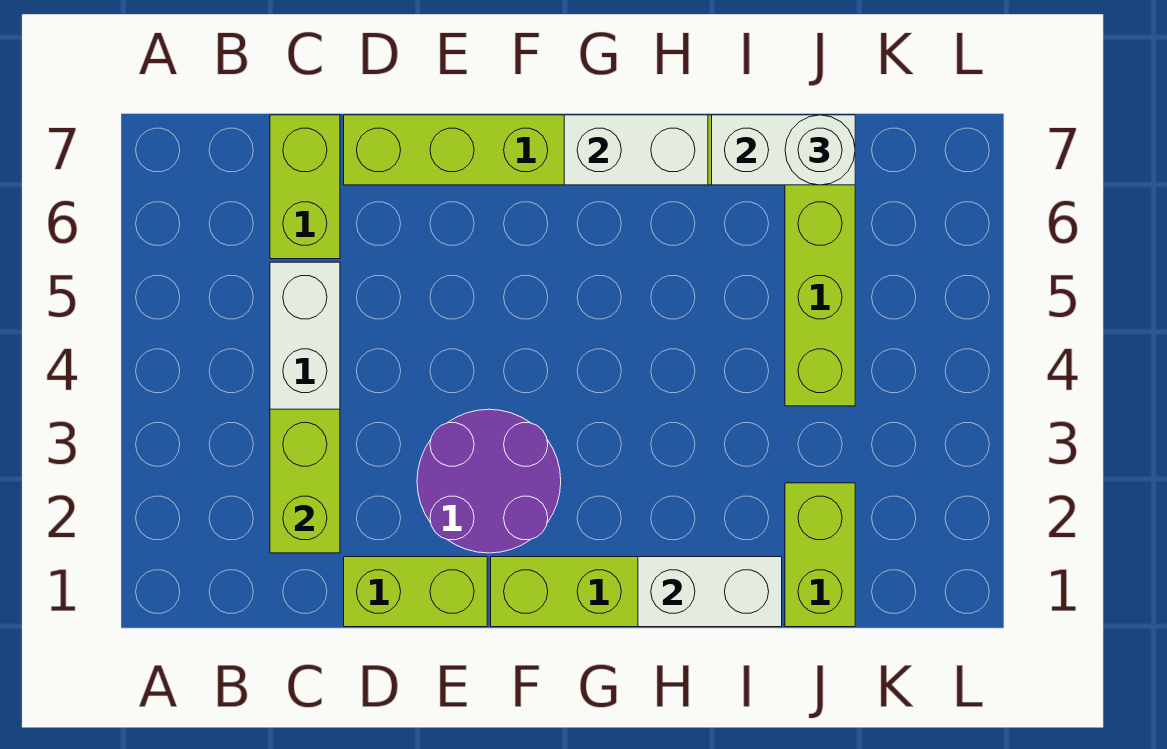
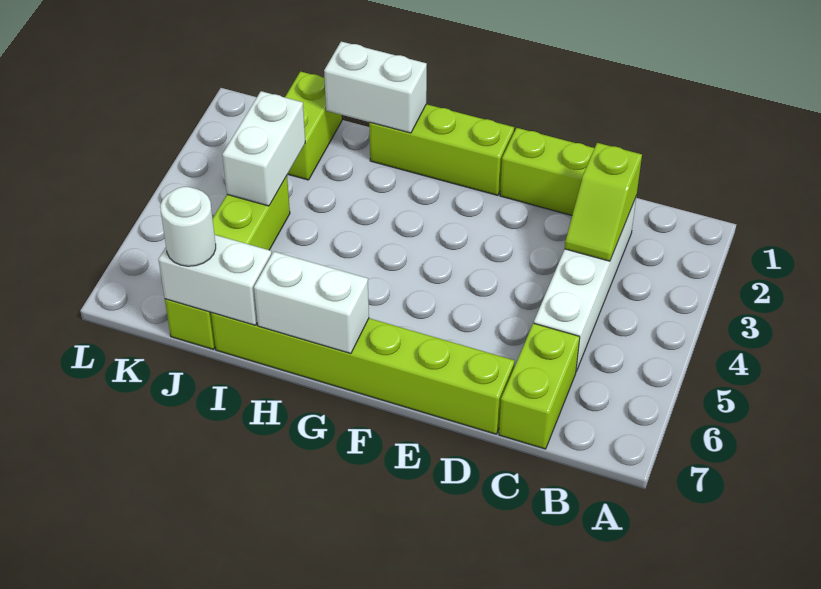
lime 1x2 brick [270,409,340,553] -> lime 1x2 slope [565,143,642,261]
purple 2x2 round brick [417,409,561,553] -> none
none -> white 1x2 brick [222,91,305,206]

